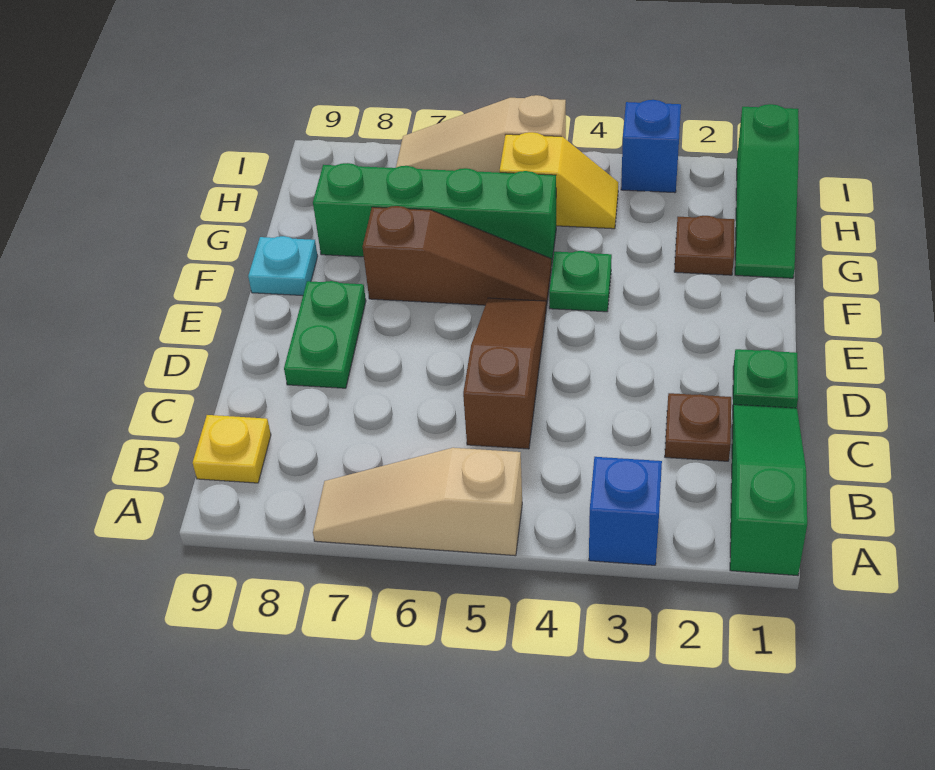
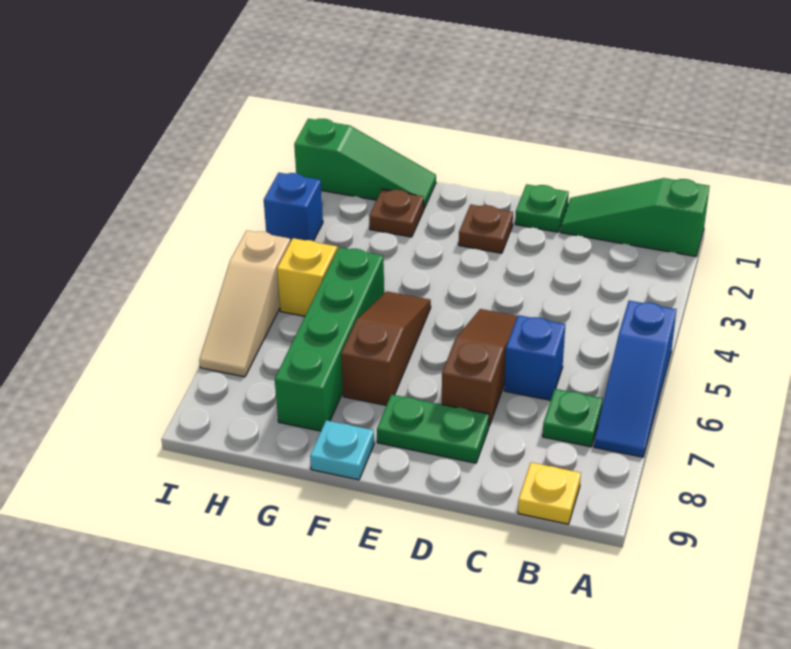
blue 1x1 brick [589,457,662,565] -> blue 1x1 brick moved to [504,315,565,400]
tan 1x3 slope [313,448,522,556] -> blue 1x3 slope [594,301,677,457]
brown 1x1 plate [665,393,731,461] -> brown 1x1 plate moved to [459,205,513,253]
brown 1x3 slope [463,298,546,449] -> brown 1x3 slope turned to [442,309,517,426]
green 1x1 plate [549,251,612,312] -> green 1x1 plate moved to [543,389,603,447]

